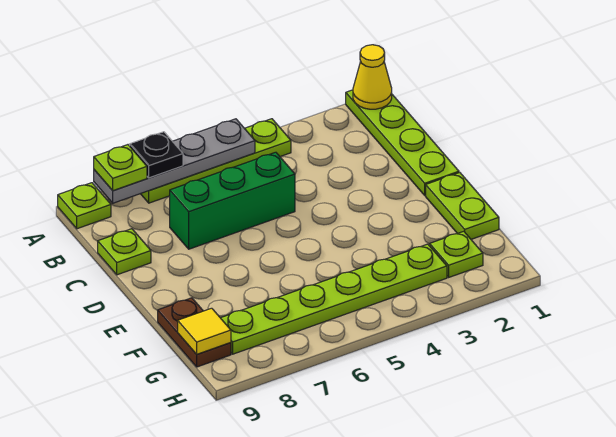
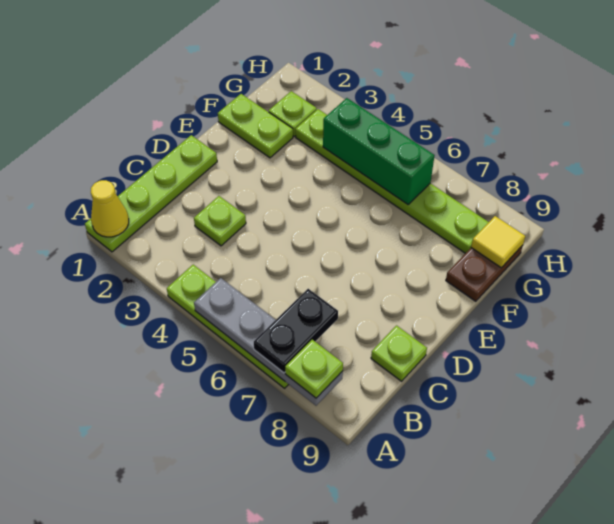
black 1x1 plate [130,132,183,178] -> black 1x2 plate [254,289,338,373]
lime 1x1 plate [58,183,111,229] -> lime 1x1 plate moved to [194,196,246,246]
green 1x3 brick [170,152,295,249] -> green 1x3 brick moved to [323,98,435,204]
lime 1x2 plate [426,173,499,239] -> lime 1x2 plate turned to [218,94,293,158]

